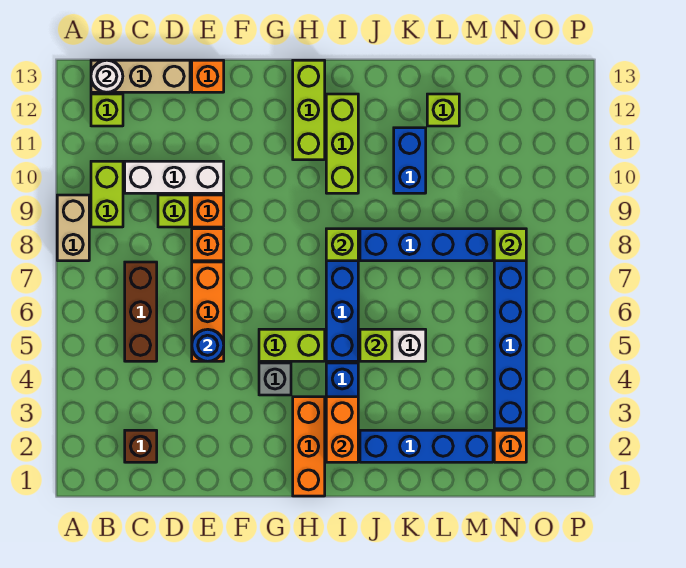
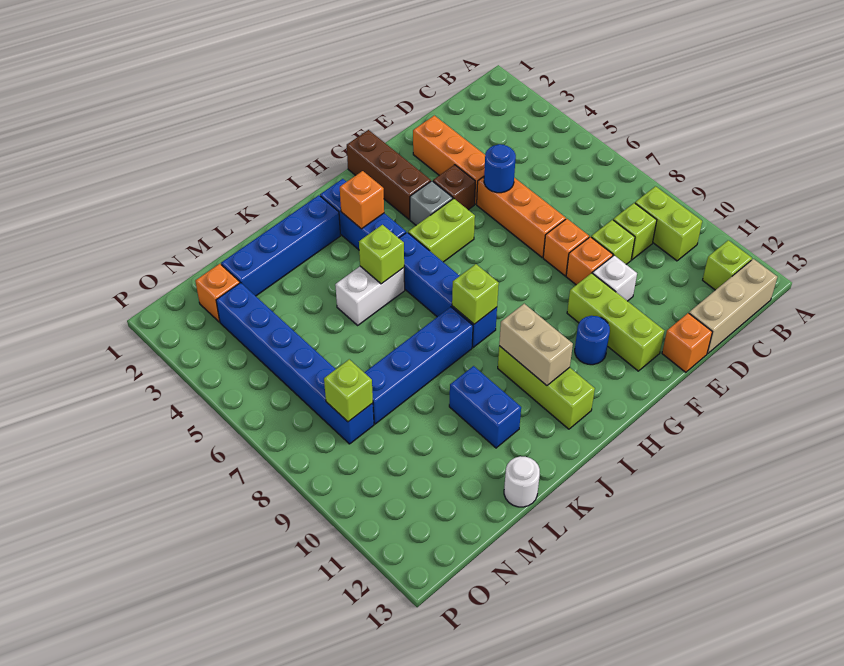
tan 1x2 brick [57,195,89,261] -> tan 1x2 brick moved to [499,304,573,386]
white 1x1 round brick [91,60,123,92] -> white 1x1 round brick moved to [504,456,540,507]
brown 1x1 brick [125,430,157,462] -> brown 1x1 brick moved to [433,165,475,210]
brown 1x3 brick [125,262,157,361] -> brown 1x3 brick moved to [347,130,431,219]
white 1x3 brick [125,161,224,193] -> white 1x1 brick [593,255,637,301]
none -> blue 1x1 round brick [575,316,610,365]
orange 1x3 brick [293,397,325,496] -> orange 1x3 brick moved to [413,115,485,204]
lime 1x3 brick [293,60,325,160] -> lime 1x3 brick moved to [567,273,665,371]
orange 1x2 brick [326,397,358,462] -> orange 1x1 brick [340,171,384,229]
lime 1x1 brick [427,94,459,126] -> lime 1x1 brick moved to [613,203,657,260]

